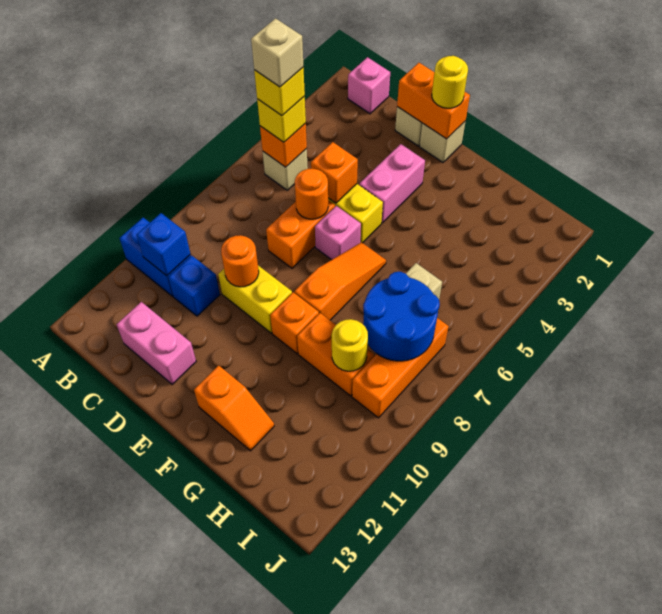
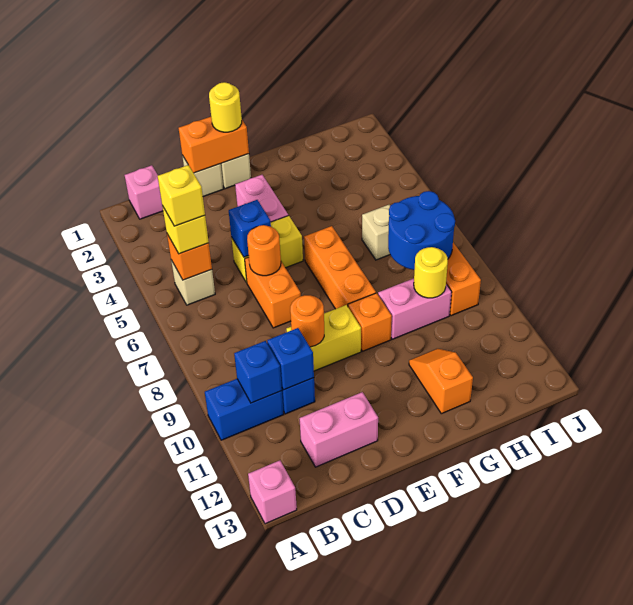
tan 1x1 brick [251,18,303,87] -> none
none -> blue 1x1 brick [267,328,314,390]
orange 1x1 brick [311,142,358,203] -> blue 1x1 brick [229,200,271,257]
pink 1x1 brick [315,206,361,260] -> pink 1x1 brick moved to [248,460,297,524]
orange 1x3 slope [294,242,386,320] -> orange 1x3 brick [304,226,376,309]
orange 1x2 slope [194,366,274,451] -> orange 1x2 slope turned to [409,349,473,414]
orange 1x2 brick [297,313,374,396] -> pink 1x2 brick [378,278,452,339]

